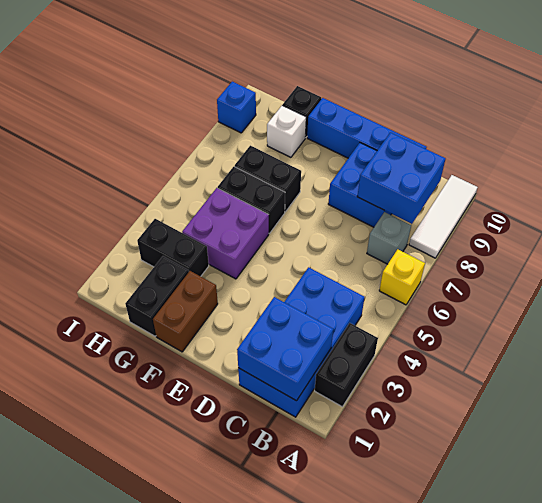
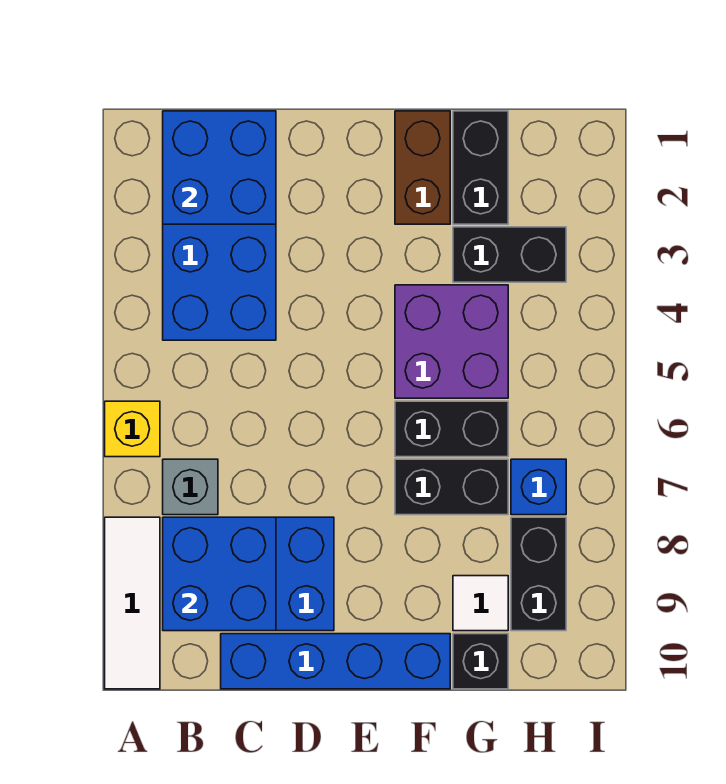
black 1x2 brick [315,323,378,407] -> black 1x2 brick moved to [511,517,566,631]
white 1x1 brick [267,105,306,157] -> white 1x1 tile [453,576,508,631]
blue 1x1 brick [217,82,256,133] -> blue 1x1 brick moved to [511,459,566,515]

